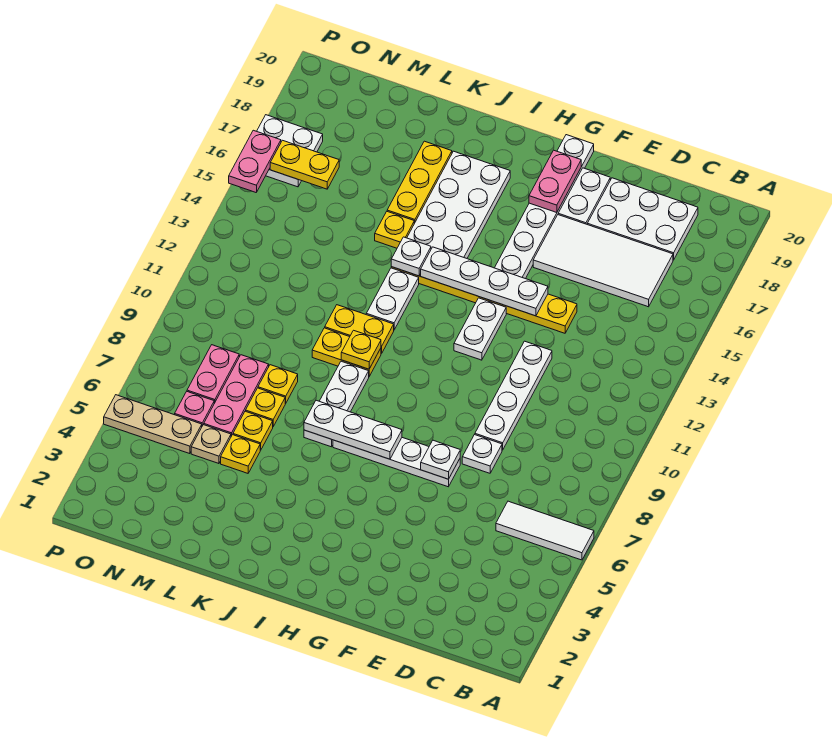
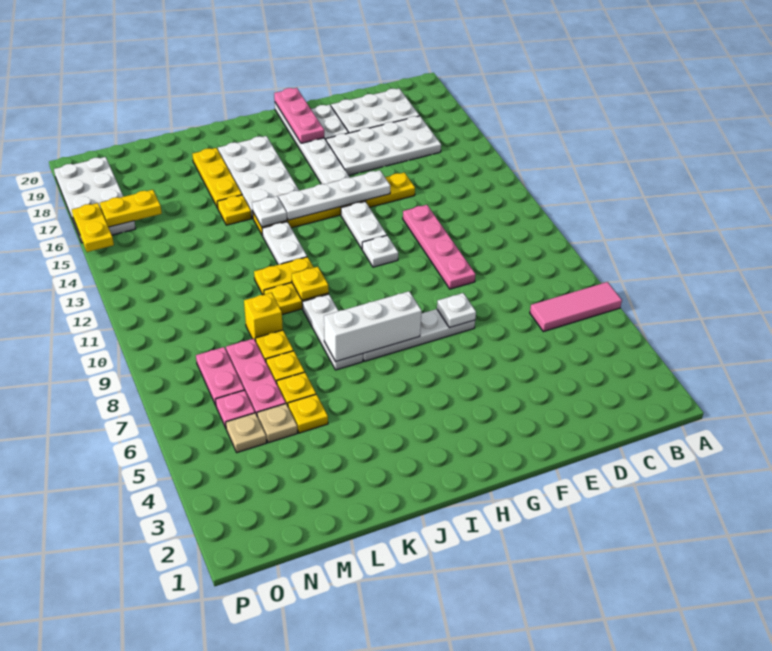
white 1x3 tile [496,501,594,560] -> pink 1x3 tile [530,282,622,332]
white 2x4 tile [533,215,673,307] -> white 2x4 plate [326,116,441,175]
white 1x1 plate [462,435,502,473] -> white 1x1 plate moved to [362,236,398,267]
white 1x4 plate [475,341,552,450] -> pink 1x4 plate [403,205,476,289]
pink 1x2 plate [529,150,581,213] -> pink 1x3 plate [274,88,324,143]
white 1x3 plate [304,400,402,459] -> white 1x3 brick [324,291,422,362]
none -> yellow 1x1 brick [244,293,283,341]
tan 1x3 plate [104,395,202,454] -> tan 1x1 plate [226,413,266,453]
white 2x2 plate [257,115,323,187] -> white 2x4 plate [54,157,136,243]
pink 1x2 plate [229,130,281,192] -> yellow 1x2 plate [72,203,114,252]

